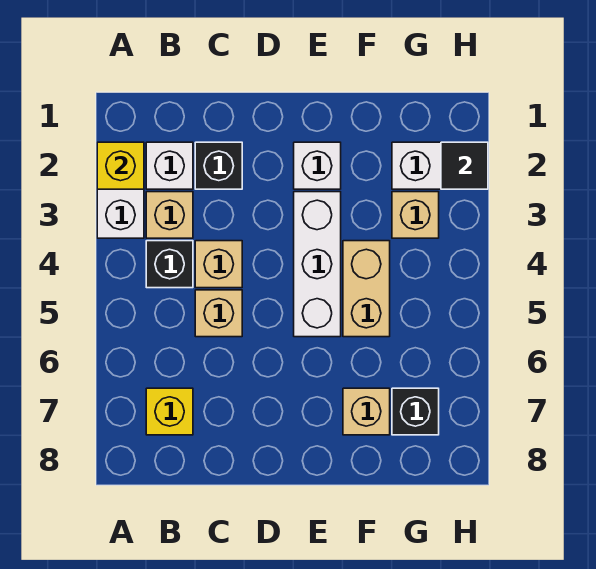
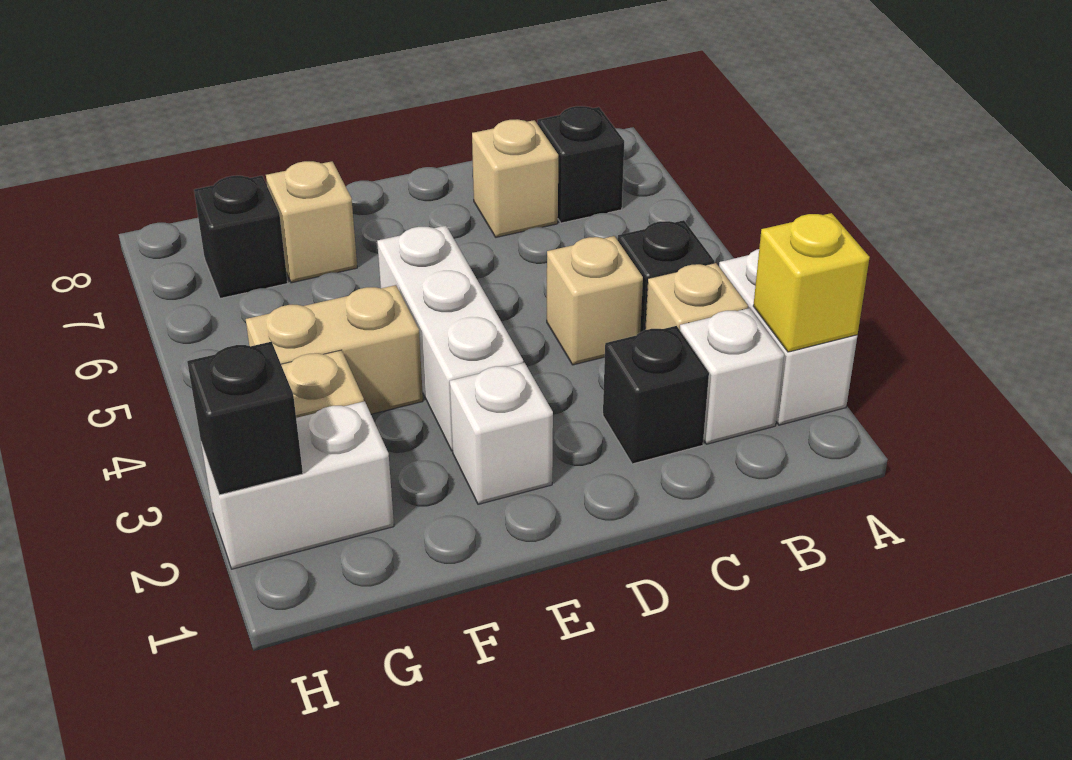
yellow 1x1 brick [146,388,193,435] -> black 1x1 brick [538,106,624,223]
tan 1x1 brick [195,290,242,337] -> tan 1x1 brick moved to [472,119,558,237]
tan 1x2 brick [343,241,390,337] -> tan 1x2 brick turned to [246,285,423,414]
black 1x1 tile [441,142,488,189] -> black 1x1 brick [187,342,303,495]

